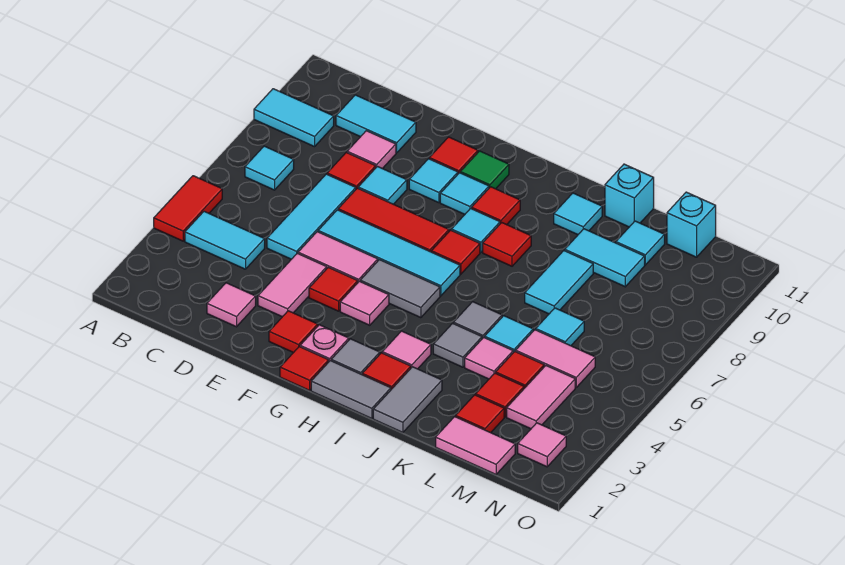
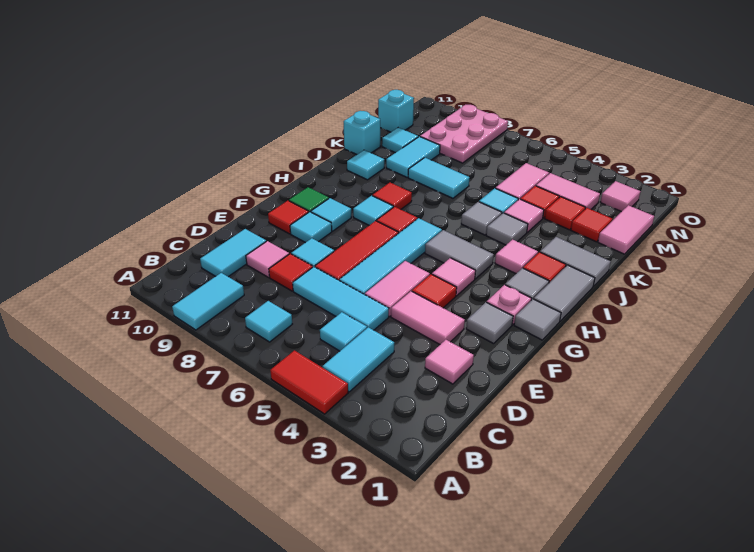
red 1x1 tile [269,311,318,353] -> grey 1x1 tile [466,302,513,344]
red 1x1 tile [280,347,329,390] -> grey 1x1 tile [514,299,561,340]
grey 1x2 tile [360,260,440,318] -> grey 1x2 tile turned to [425,230,494,279]
red 1x1 tile [472,187,520,225] -> none
cyan 1x1 tile [536,308,584,346] -> cyan 1x1 tile moved to [320,312,367,351]
none -> pink 2x3 plate [420,105,508,163]

